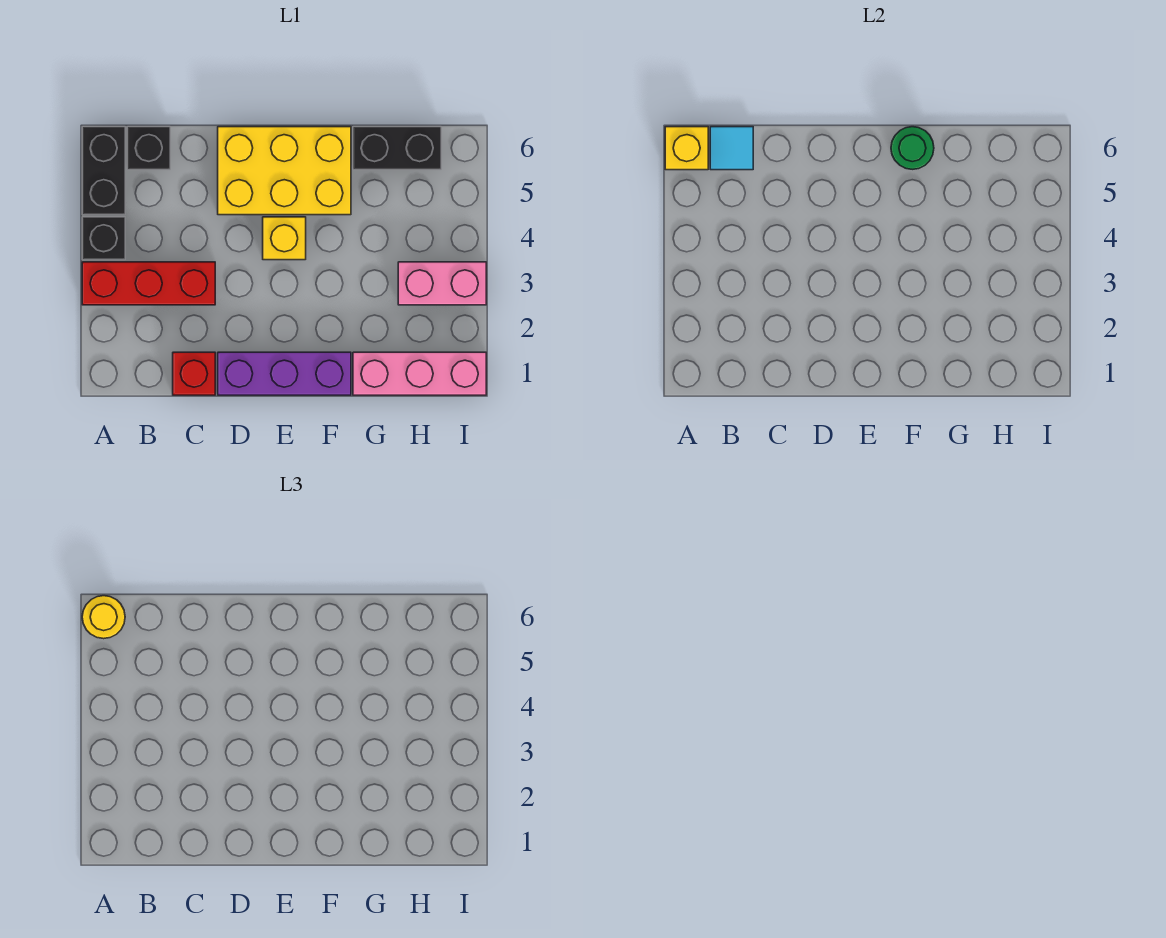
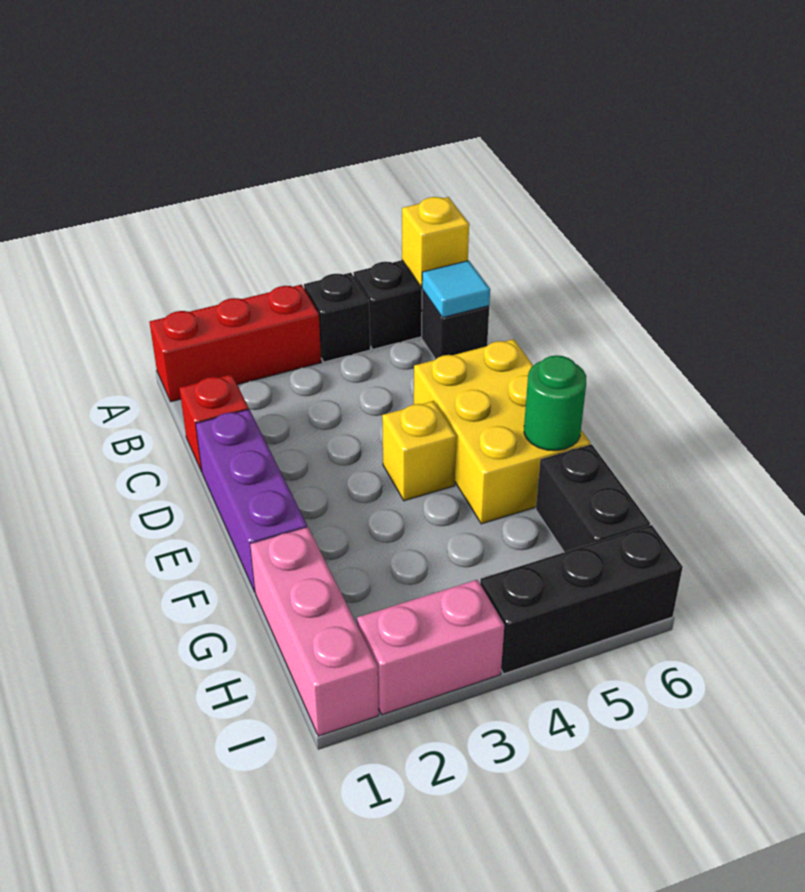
red 1x3 brick [82,262,215,305] -> red 1x3 brick turned to [150,285,321,402]
yellow 1x1 round brick [82,596,125,639] -> none
pink 1x2 brick [398,262,486,305] -> pink 1x2 brick turned to [357,580,504,715]
none -> black 1x3 brick [480,525,683,674]

